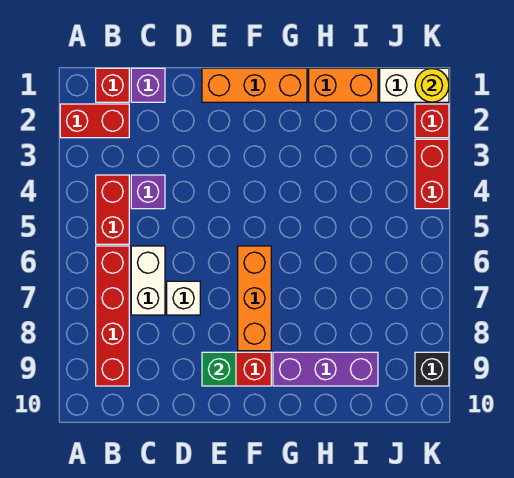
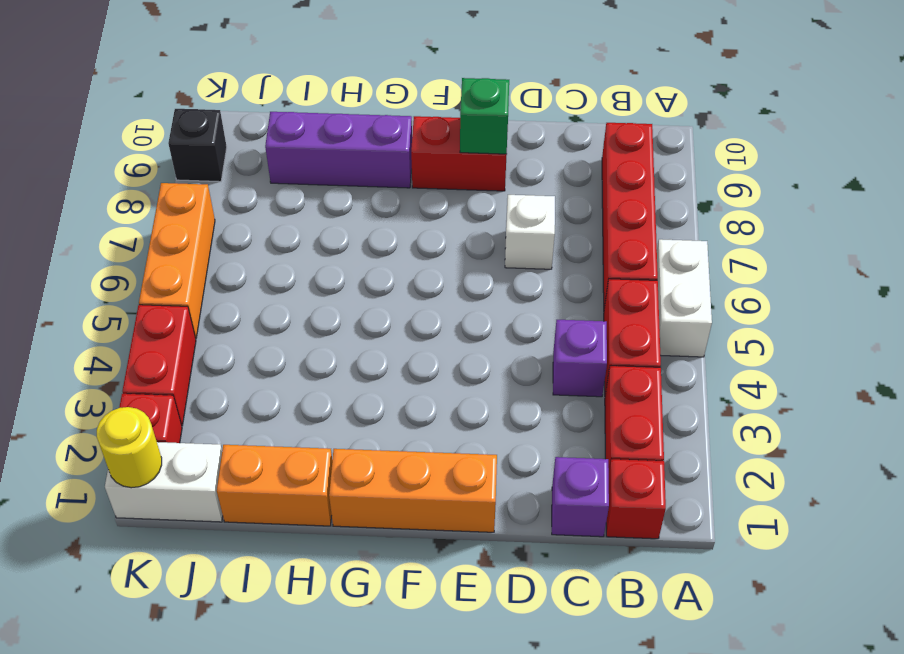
red 1x2 brick [60,104,129,138] -> red 1x2 brick turned to [605,366,664,469]
white 1x2 brick [131,246,165,315] -> white 1x2 brick moved to [657,239,712,357]
orange 1x3 brick [238,246,271,351] -> orange 1x3 brick moved to [139,183,215,339]

